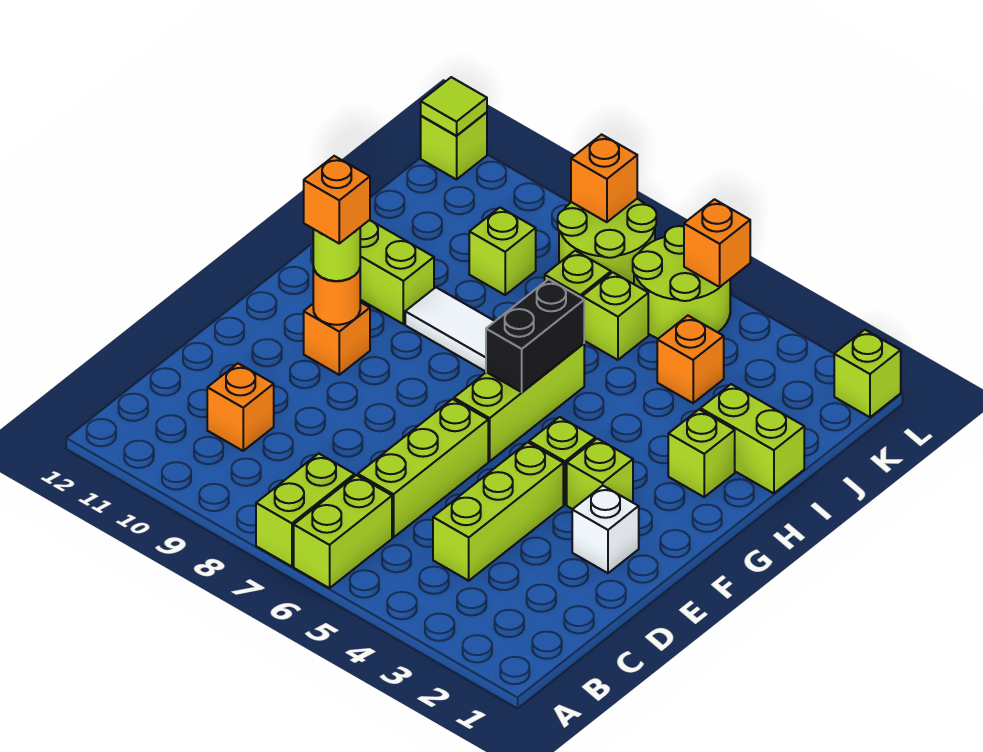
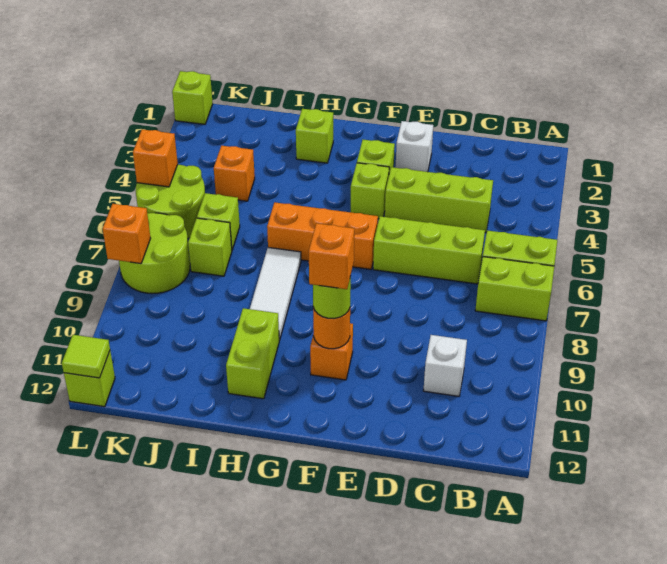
orange 1x1 brick [207,363,274,451] -> white 1x1 brick [423,335,467,396]
lime 1x3 brick [454,344,584,461] -> orange 1x3 brick [267,202,378,269]
black 1x2 brick [486,279,584,392] -> none
lime 1x2 brick [701,384,804,493] -> none
lime 1x1 brick [469,208,536,295] -> none

